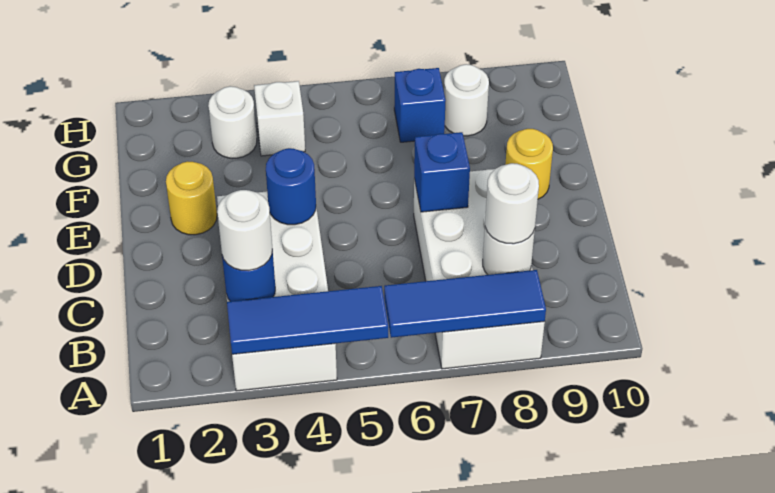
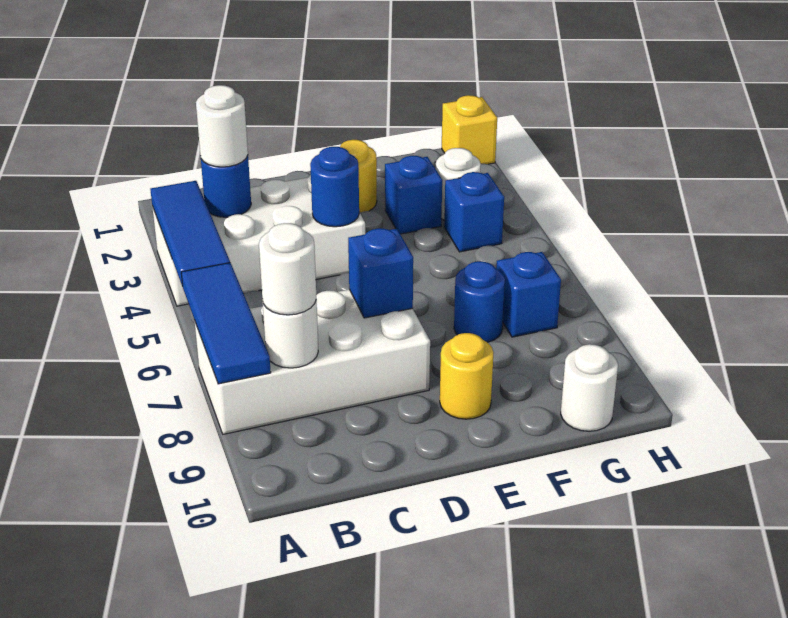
none -> blue 1x1 brick [385,156,442,234]
none -> blue 1x1 round brick [454,261,505,342]
white 1x1 brick [254,81,305,156] -> blue 1x1 brick [444,172,504,252]
white 1x1 round brick [444,64,489,136] -> white 1x1 round brick moved to [561,344,618,431]
none -> yellow 1x1 brick [442,95,497,164]

